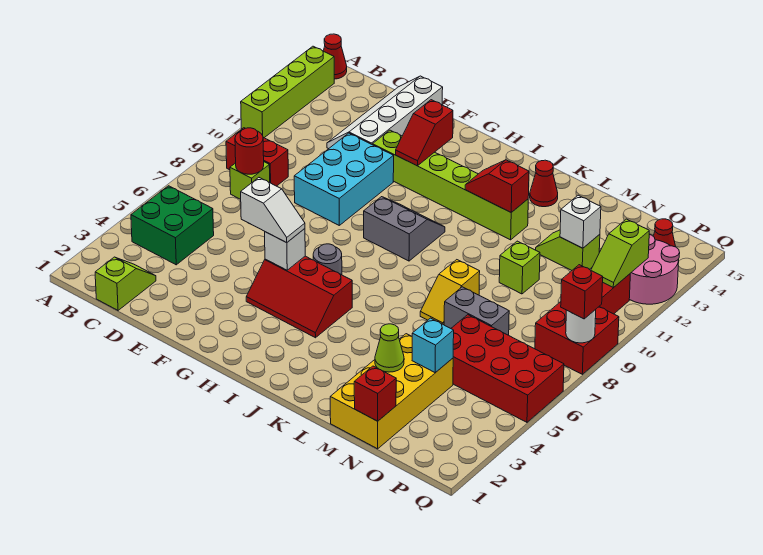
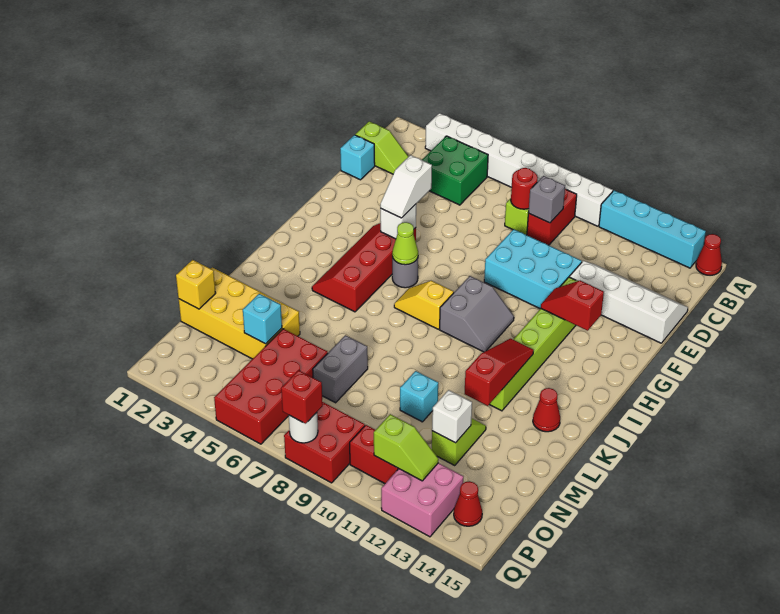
none -> white 1x8 brick [425,113,613,226]
lime 1x4 brick [241,46,334,138] -> cyan 1x4 brick [599,190,706,268]
none -> grey 1x1 brick [528,176,565,223]
none -> cyan 1x1 brick [340,135,375,180]
red 2x3 slope [246,256,352,338] -> red 2x4 slope [312,223,416,312]
red 1x2 slope [465,160,529,212] -> red 1x3 slope [465,339,534,406]
yellow 1x2 slope [420,260,480,325] -> yellow 1x2 slope moved to [394,281,454,329]
lime 1x1 cone [375,324,404,372] -> lime 1x1 cone moved to [392,222,418,265]
lime 1x1 brick [499,241,540,294] -> cyan 1x1 brick [400,371,438,422]
red 1x1 brick [354,366,396,421] -> yellow 1x1 brick [176,260,216,309]
lime 1x2 slope [591,219,649,288] -> lime 1x2 slope turned to [374,414,438,481]
pink 2x2 round brick [629,235,680,304] -> pink 2x2 brick [381,463,463,537]

